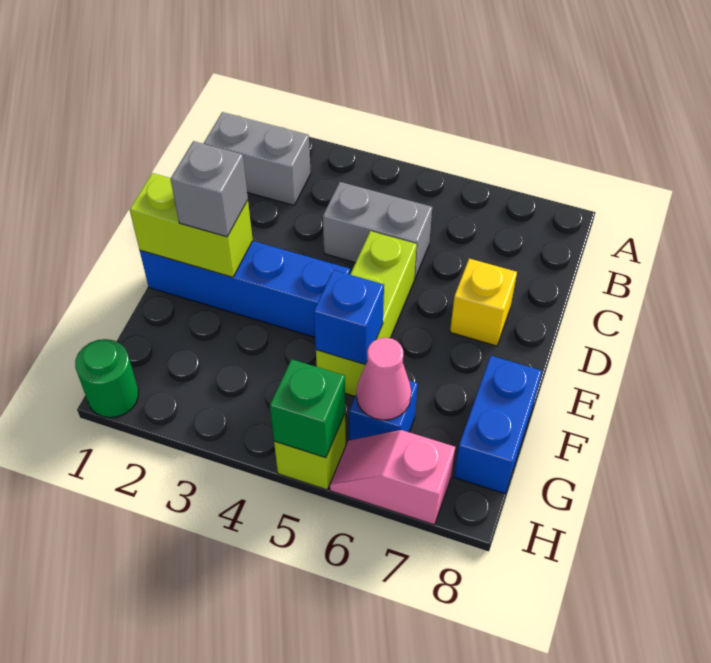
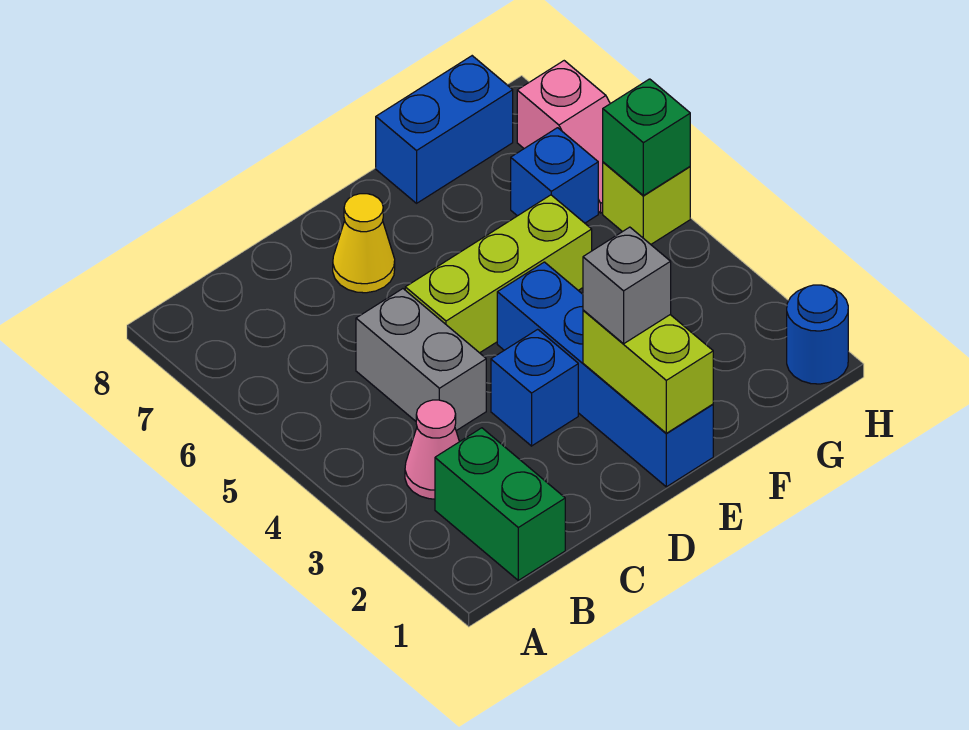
grey 1x2 brick [204,112,311,205] -> green 1x2 brick [435,428,565,580]
yellow 1x1 brick [450,259,517,346] -> yellow 1x1 cone [333,194,395,293]
blue 1x1 brick [314,270,384,364] -> blue 1x1 brick moved to [491,329,578,446]
pink 1x1 cone [357,338,411,420] -> pink 1x1 cone moved to [405,400,459,499]
green 1x1 round brick [75,339,138,418] -> blue 1x1 round brick [787,285,848,384]

